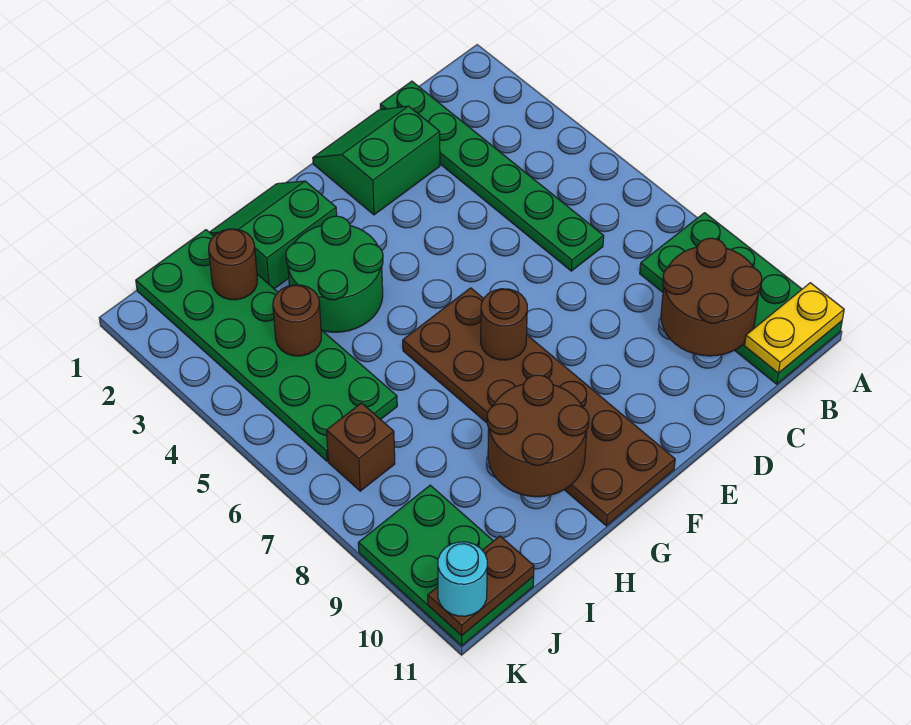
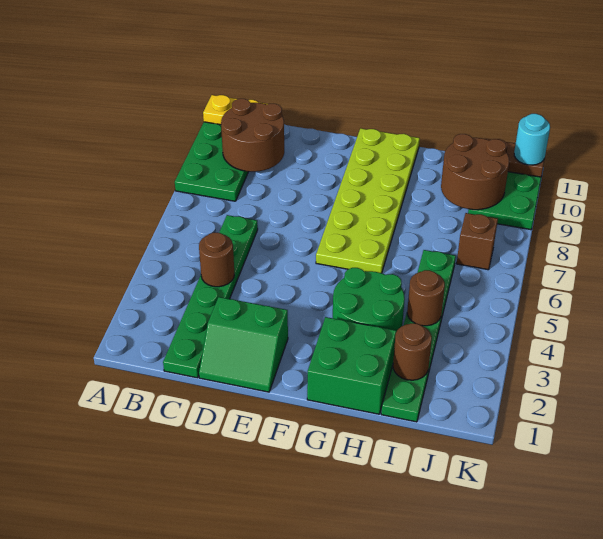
brown 2x6 plate [403,288,675,526] -> lime 2x6 plate [316,128,420,273]
brown 1x1 round brick [481,289,527,360] -> brown 1x1 round brick moved to [199,233,234,287]
green 2x2 slope [210,181,337,289] -> green 2x2 brick [307,317,396,414]
brown 2x2 round brick [487,375,589,497] -> brown 2x2 round brick moved to [441,134,509,210]
green 2x6 plate [136,230,397,461] -> green 1x6 plate [381,250,456,422]

